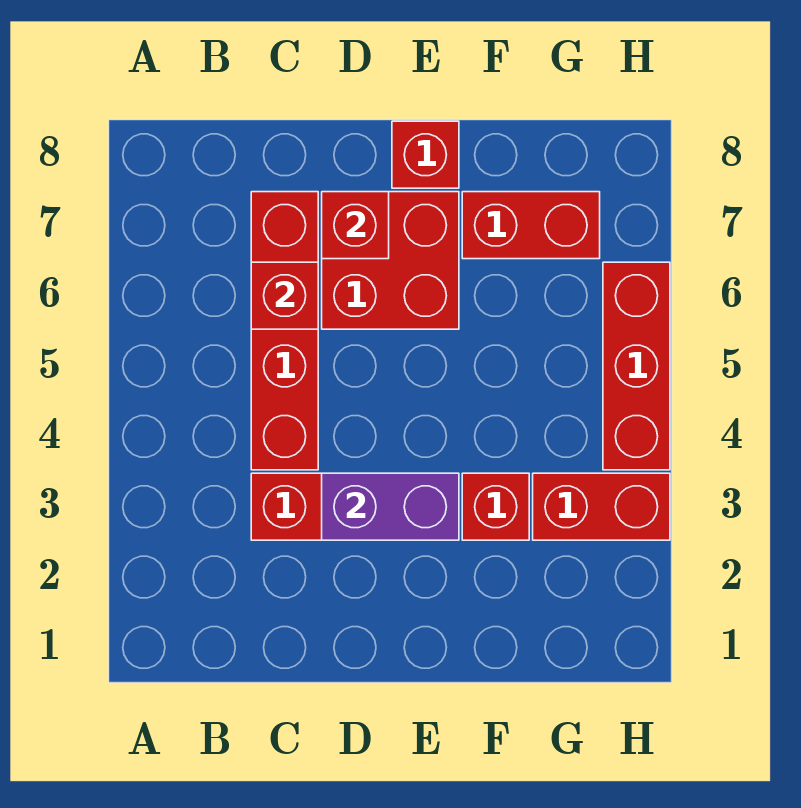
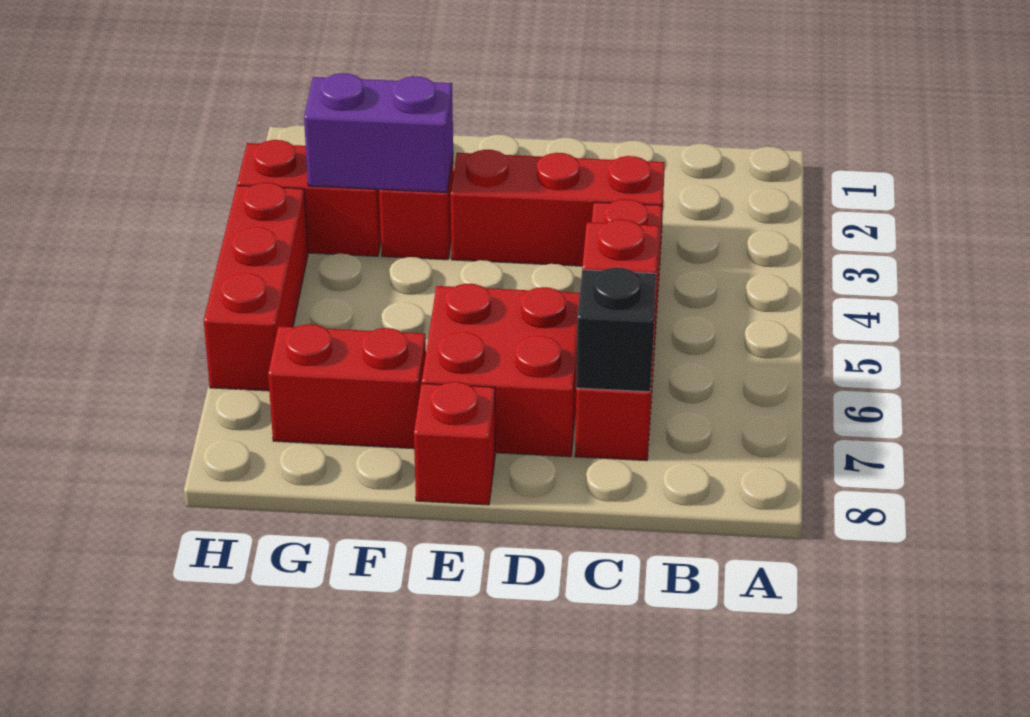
none -> black 1x1 brick [576,267,656,392]
purple 1x2 brick [322,473,459,540] -> purple 1x2 brick moved to [304,73,453,192]
red 1x1 brick [322,192,389,259] -> none

